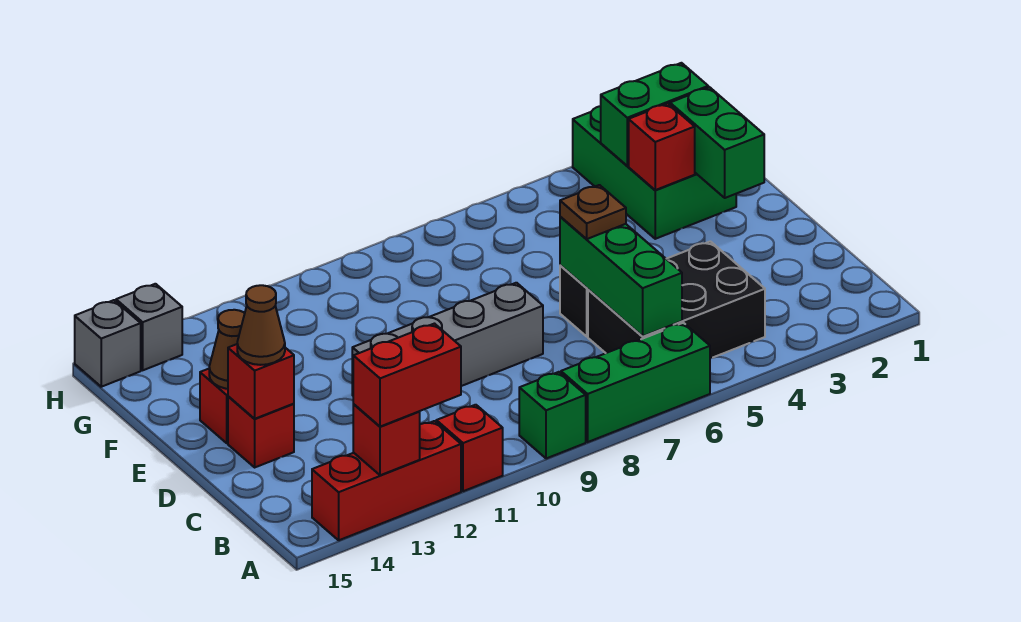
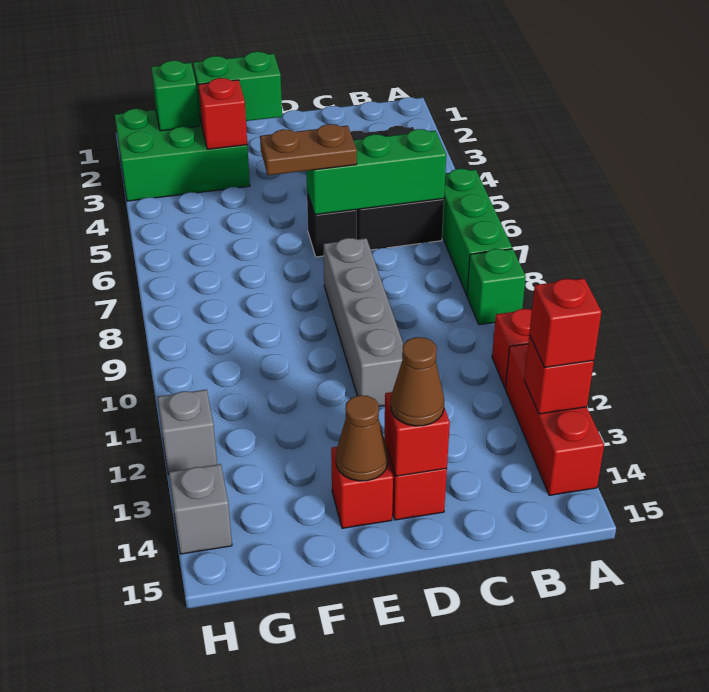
red 1x2 brick [353,324,461,427] -> red 1x1 brick [529,278,601,367]
brown 1x1 plate [560,185,626,239] -> brown 1x2 plate [260,124,357,175]
green 1x2 brick [601,63,708,166] -> green 1x1 brick [151,61,200,131]
grey 1x1 brick [75,300,141,387] -> grey 1x1 brick moved to [157,390,217,475]

